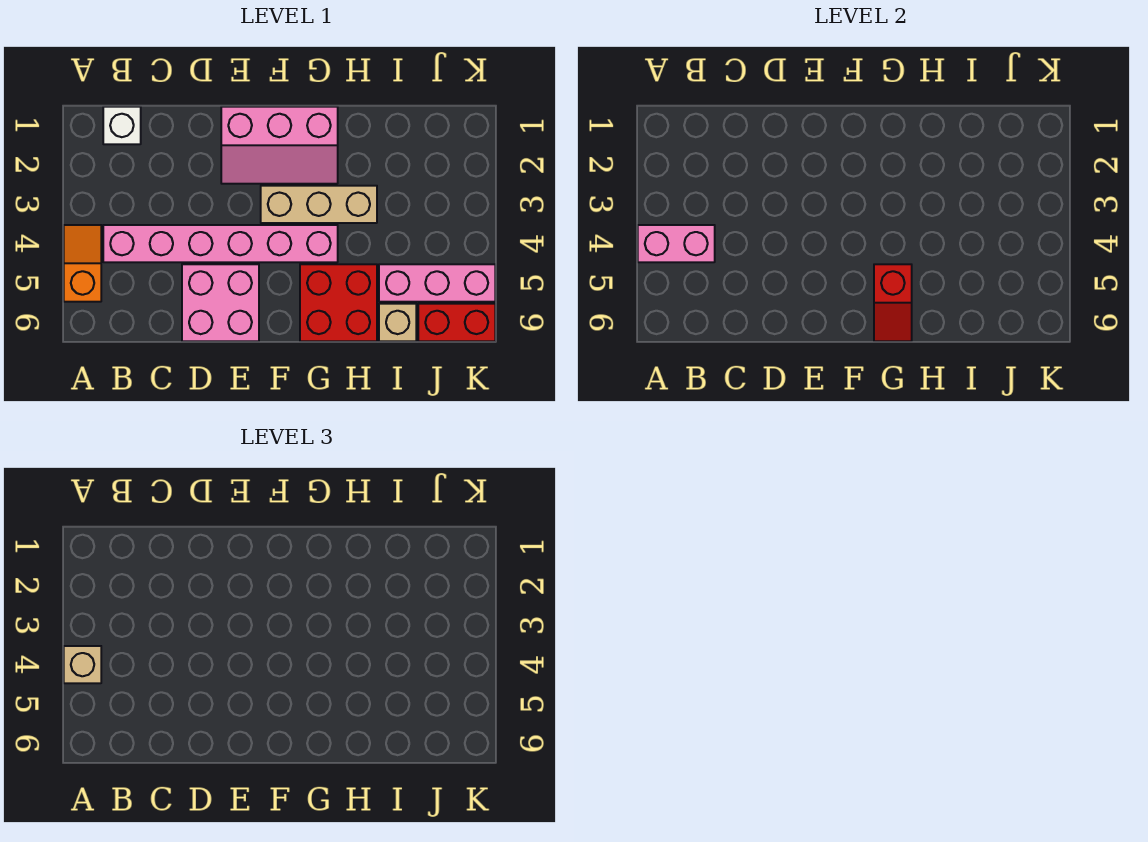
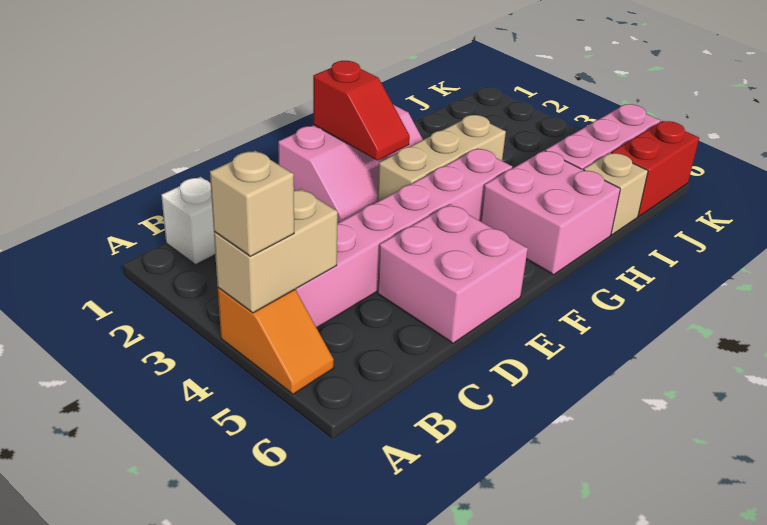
orange 1x2 slope [64,225,101,302] -> orange 1x2 slope turned to [218,288,334,394]
pink 1x2 brick [638,225,715,262] -> tan 1x2 brick [214,189,338,313]
red 2x2 brick [300,264,377,341] -> pink 2x2 brick [480,151,620,275]
red 1x2 slope [874,264,912,341] -> red 1x2 slope moved to [313,61,410,161]

